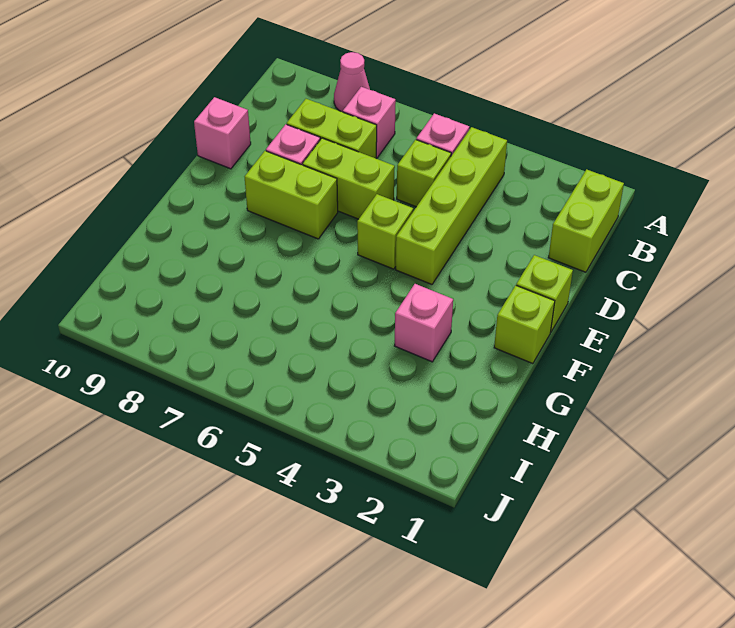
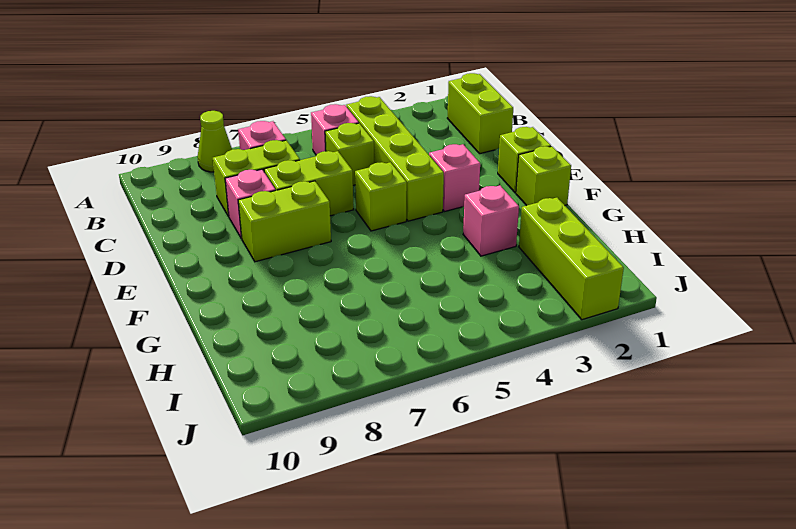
pink 1x1 cone [334,52,370,112] -> lime 1x1 cone [198,111,232,172]
pink 1x1 brick [194,97,251,169] -> pink 1x1 brick moved to [429,144,480,211]
none -> lime 1x3 brick [519,198,624,320]

